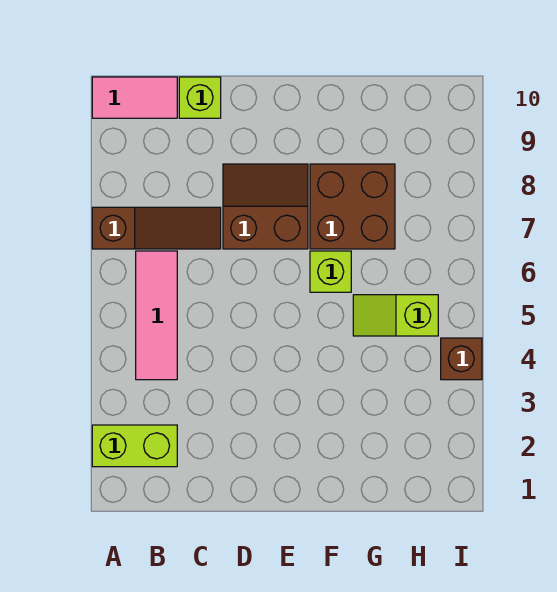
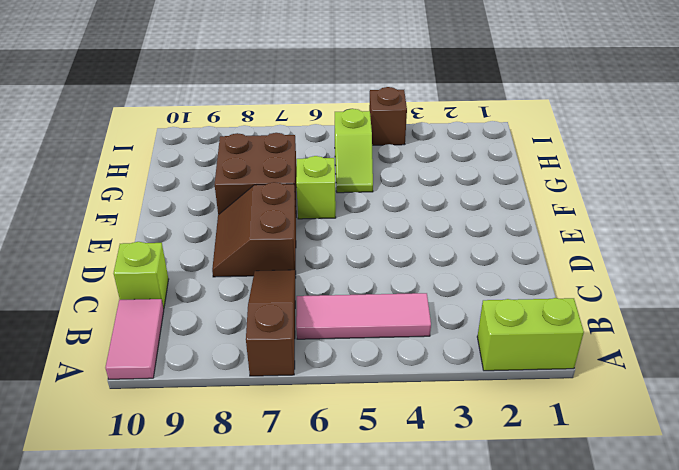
lime 1x2 brick [92,425,177,467] -> lime 1x2 brick turned to [477,298,584,371]

